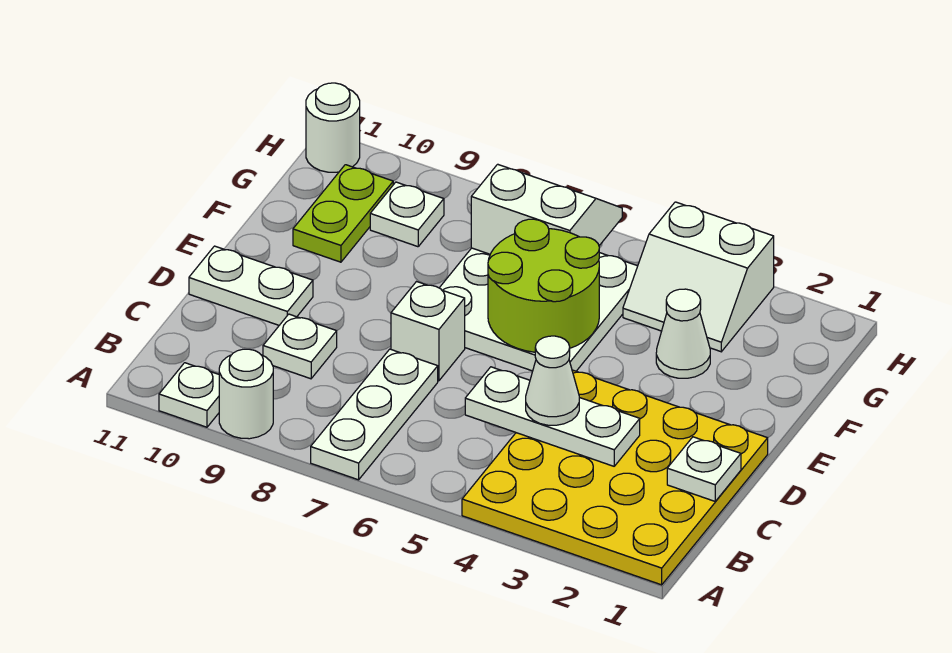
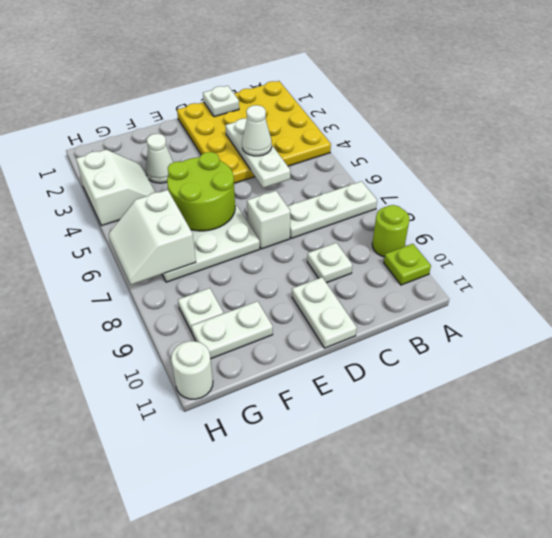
white 1x1 round brick [219,349,273,439] -> lime 1x1 round brick [372,205,409,257]
white 1x1 plate [159,363,219,427] -> lime 1x1 plate [384,244,431,285]
lime 1x2 plate [293,165,393,262] -> white 1x2 plate [191,301,273,359]

